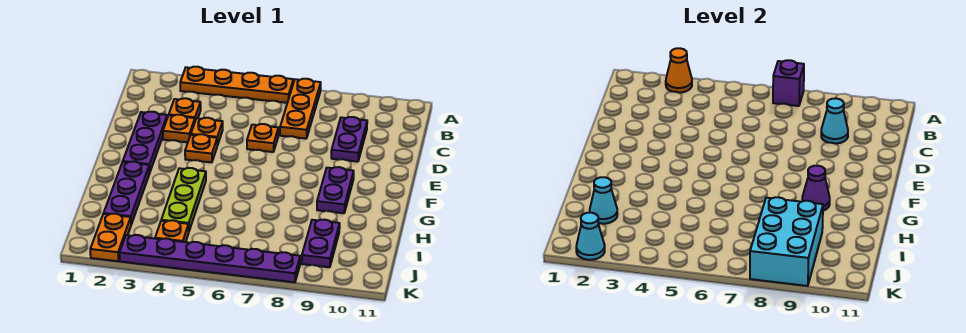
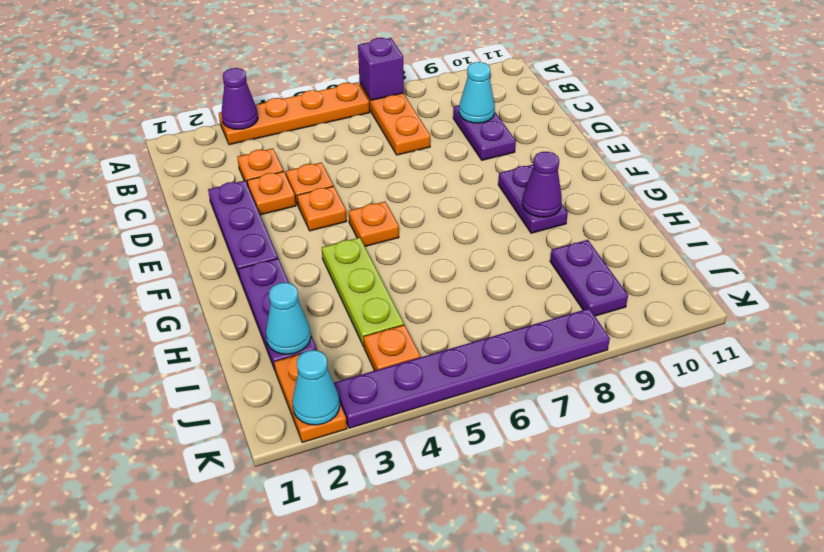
orange 1x1 cone [666,48,692,93] -> purple 1x1 cone [221,68,258,129]
orange 1x1 plate [247,124,279,152] -> orange 1x1 plate moved to [349,202,399,246]
cyan 2x3 brick [750,197,823,286] -> none

